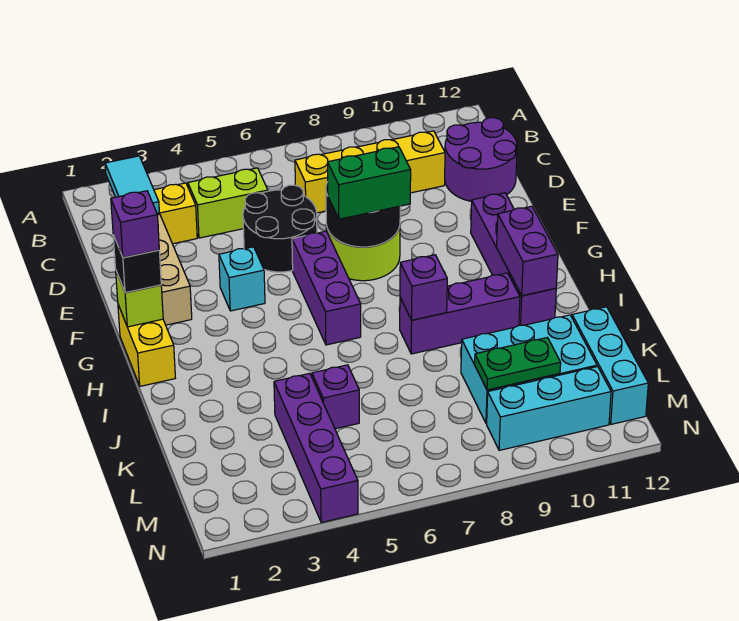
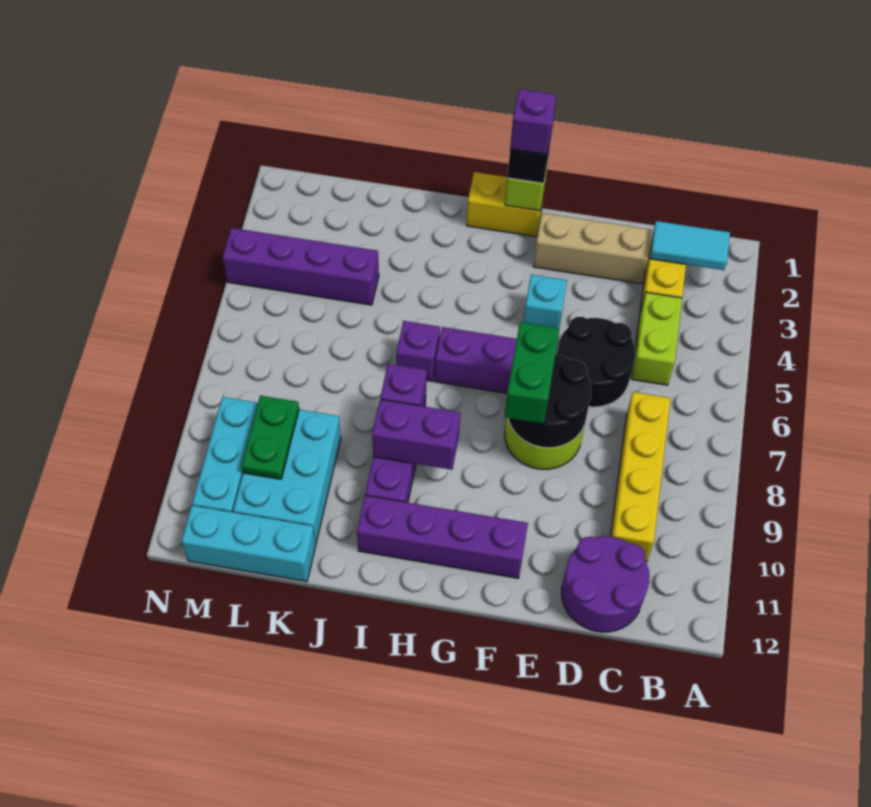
purple 1x2 brick [497,206,558,296] -> purple 1x2 brick moved to [372,399,460,470]
purple 1x1 brick [312,365,359,429] -> purple 1x1 brick moved to [396,321,440,381]

